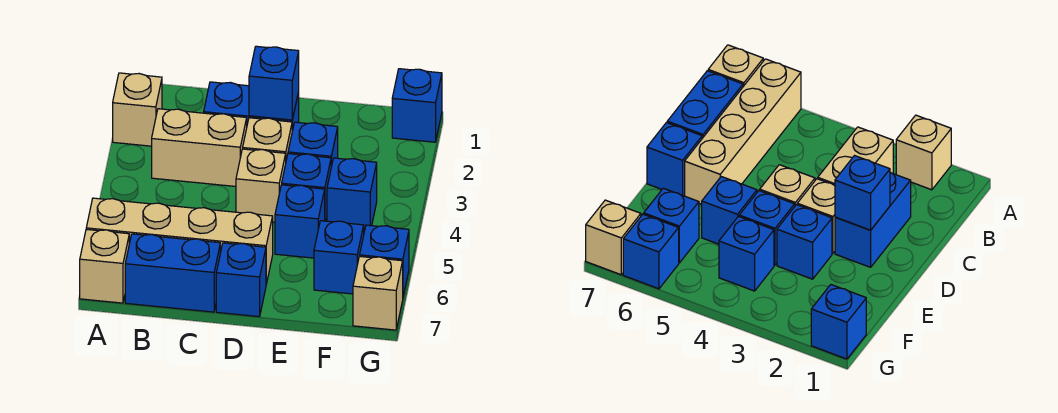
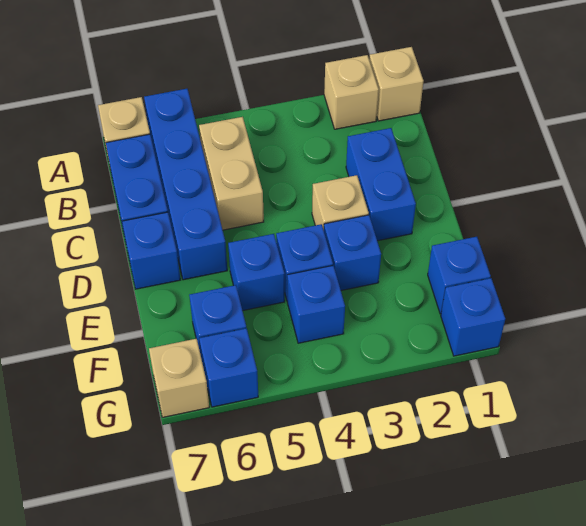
tan 1x4 brick [86,198,273,284] -> blue 1x4 brick [144,89,227,280]
tan 1x2 brick [152,109,247,186] -> tan 1x2 brick moved to [199,117,264,230]
blue 1x1 brick [249,46,299,120] -> blue 1x1 brick moved to [428,237,491,314]
tan 1x1 brick [236,149,286,222] -> tan 1x1 brick moved to [369,47,424,121]

